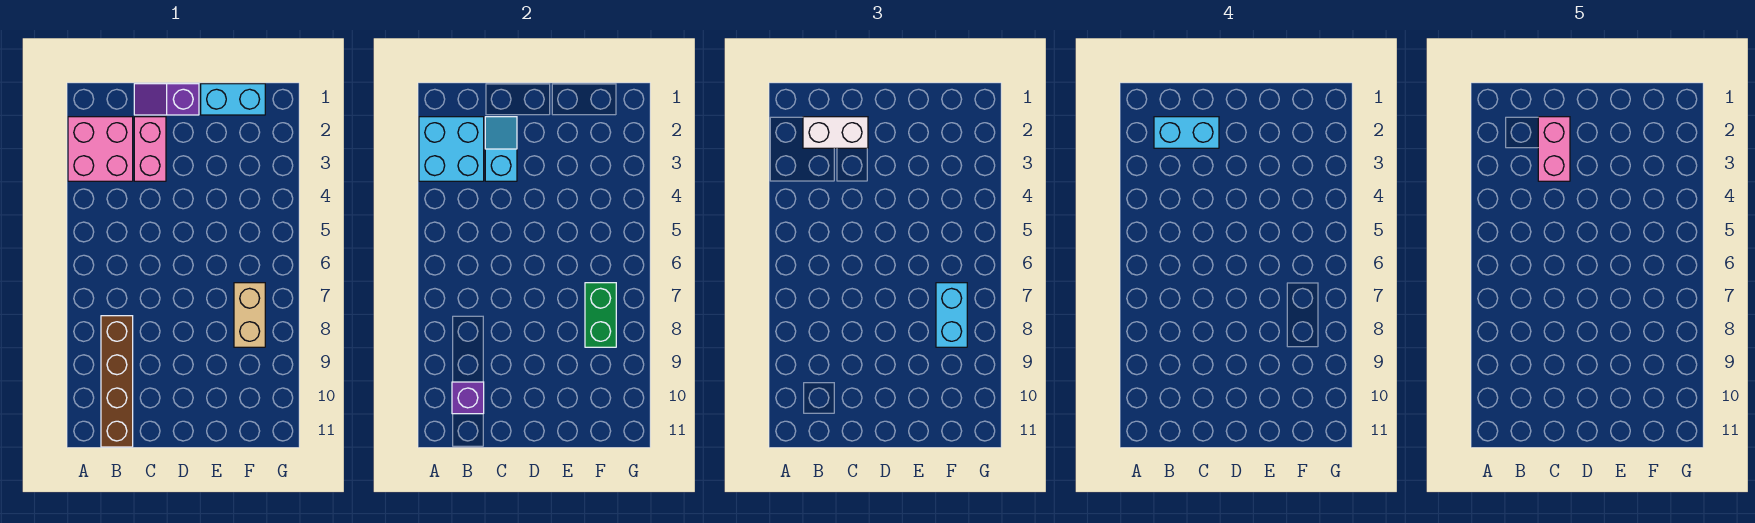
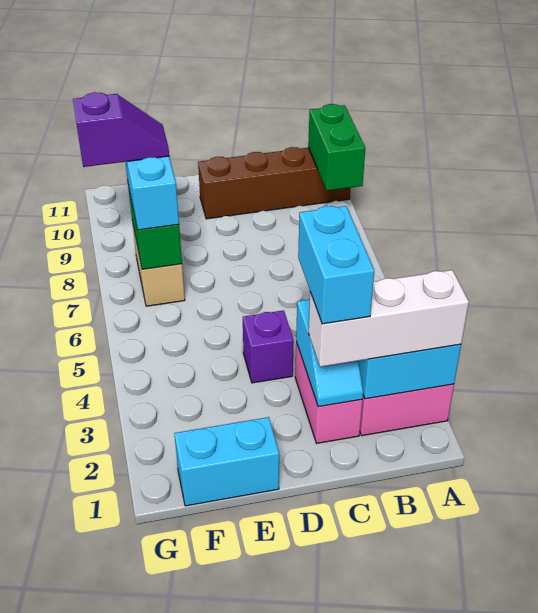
none -> green 1x2 brick [308,104,365,191]
white 1x2 brick [803,117,868,148] -> white 1x3 brick [308,270,469,367]
cyan 1x2 brick [1154,117,1219,148] -> cyan 1x2 brick turned to [298,206,374,324]
brown 1x4 brick [101,316,133,447] -> brown 1x4 brick turned to [198,147,350,219]
purple 1x1 brick [452,382,484,414] -> purple 1x1 brick moved to [243,310,294,383]
purple 1x2 slope [134,84,199,115] -> purple 1x2 slope moved to [73,92,169,167]
pink 1x2 brick [1538,117,1570,181] -> none

